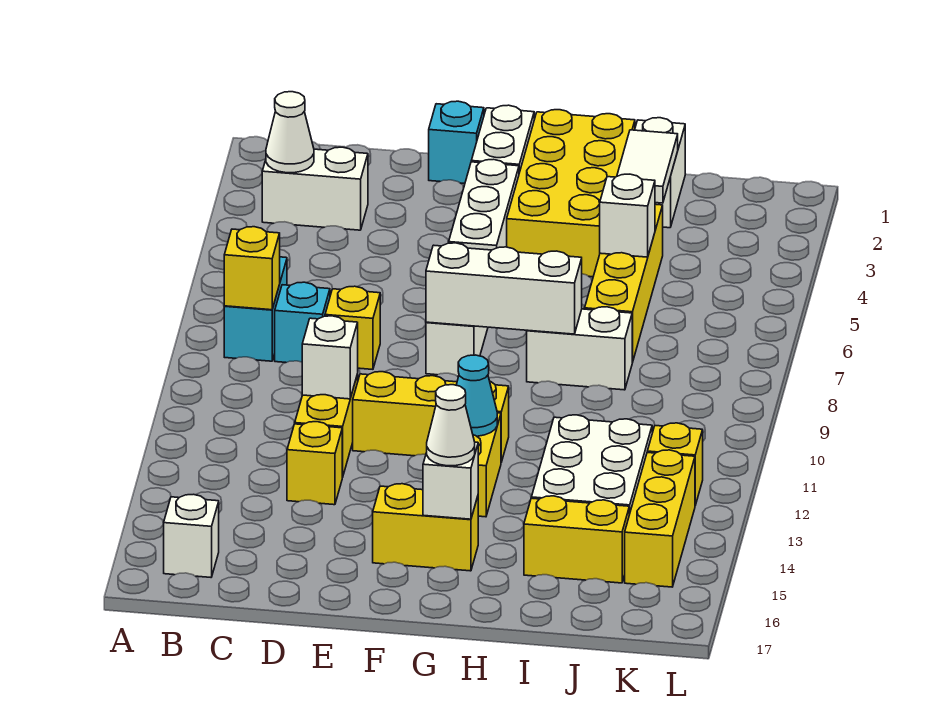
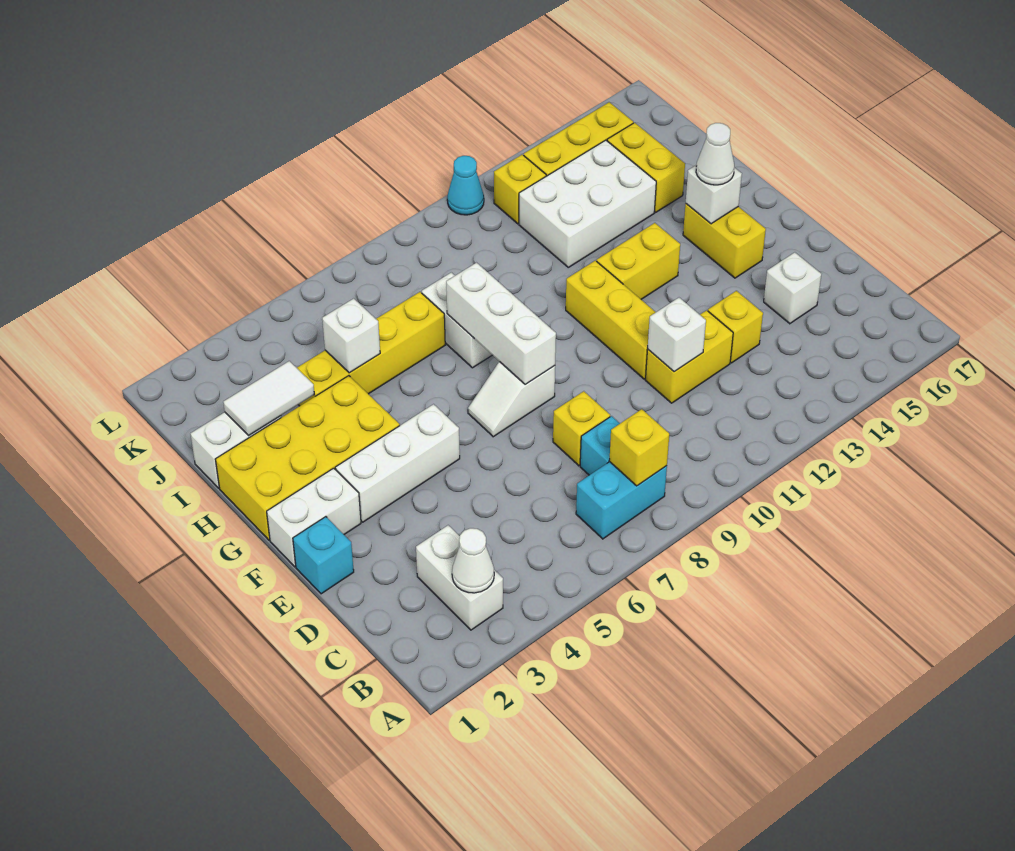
white 1x1 brick [164,494,219,577] -> white 1x1 brick moved to [764,252,821,324]
cyan 1x1 cone [457,355,497,436] -> cyan 1x1 cone moved to [447,156,484,215]

